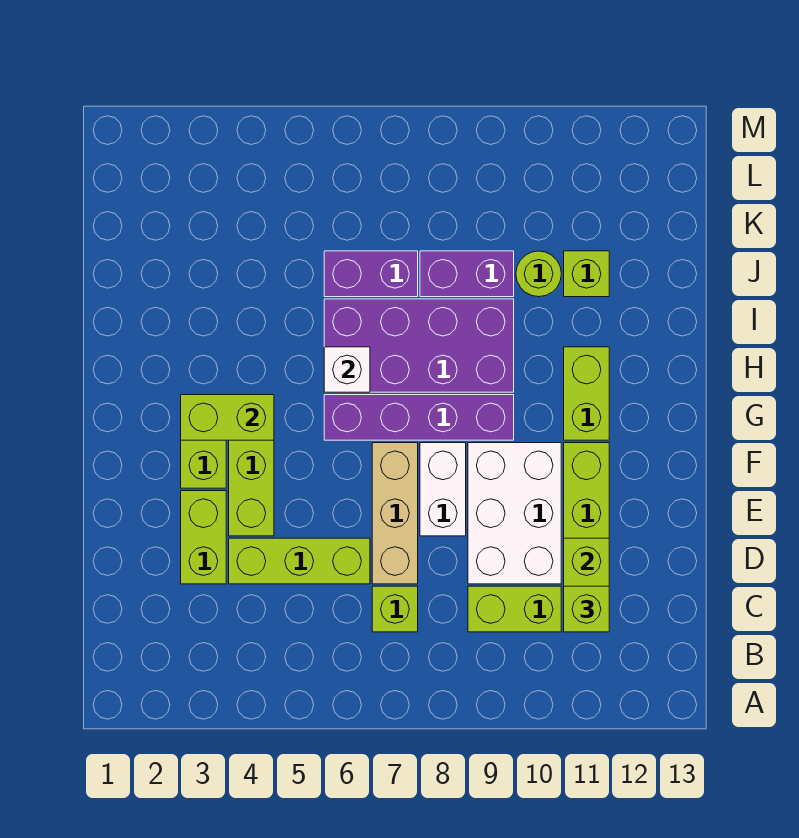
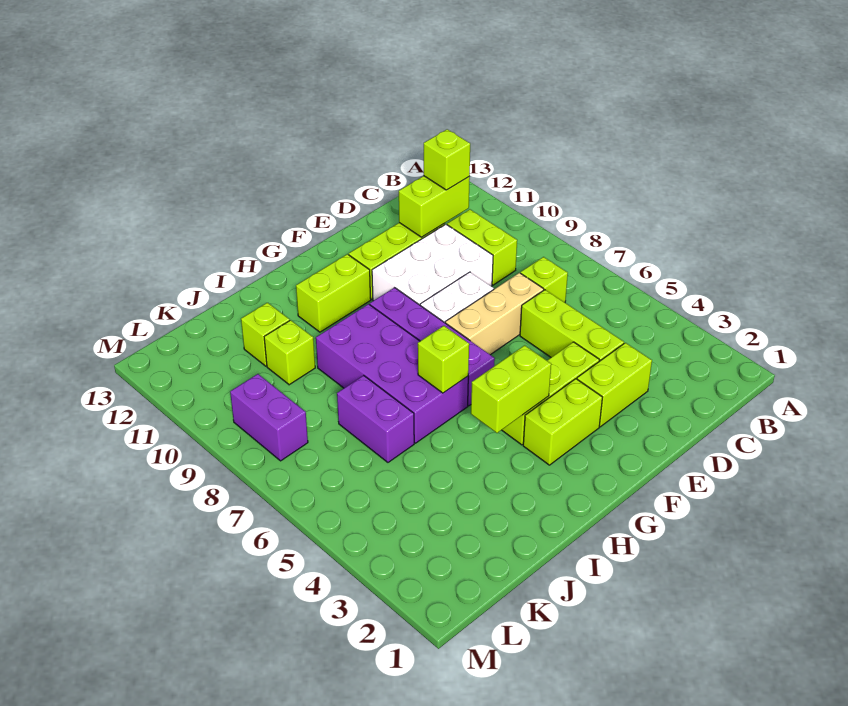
lime 1x2 brick [181,395,274,440] -> lime 1x2 brick turned to [471,345,551,433]
white 1x1 brick [324,347,370,392] -> lime 1x1 brick [418,326,469,393]
purple 1x2 brick [420,251,514,297] -> purple 1x2 brick moved to [230,374,308,461]
lime 1x1 round brick [516,251,561,297] -> lime 1x1 brick [264,320,315,385]

